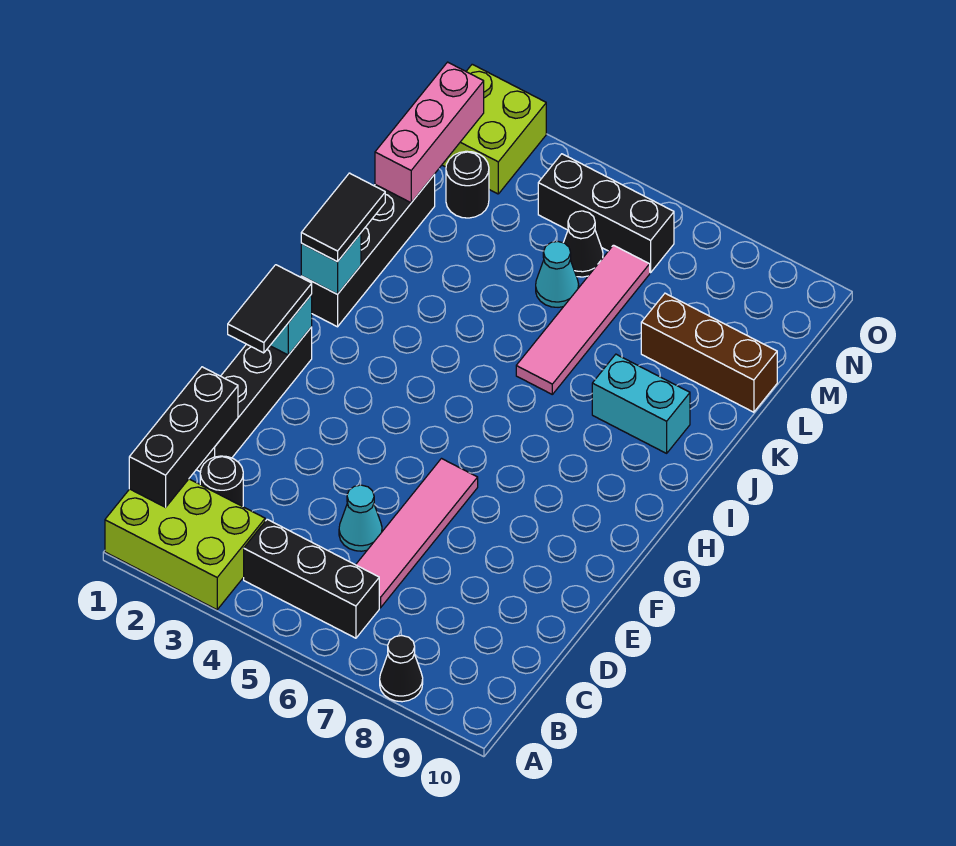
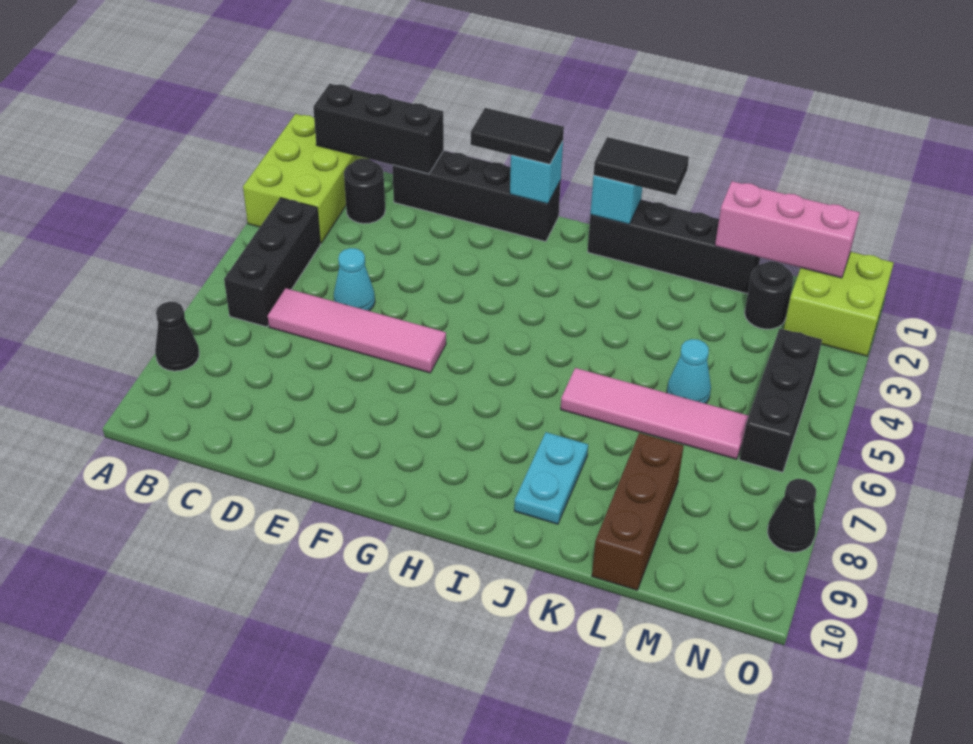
cyan 1x2 brick [592,354,690,453] -> cyan 1x2 plate [514,432,588,524]
black 1x1 cone [563,211,603,277] -> black 1x1 cone moved to [767,479,816,552]

